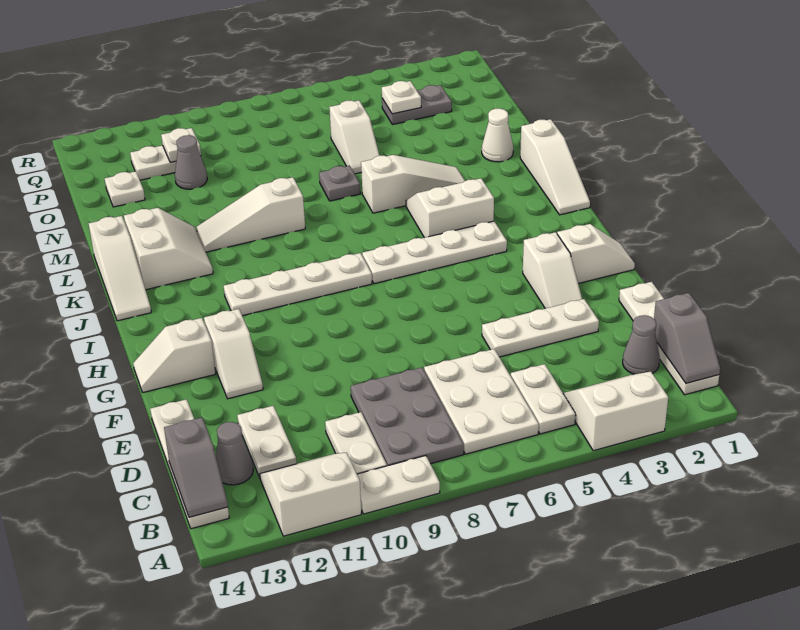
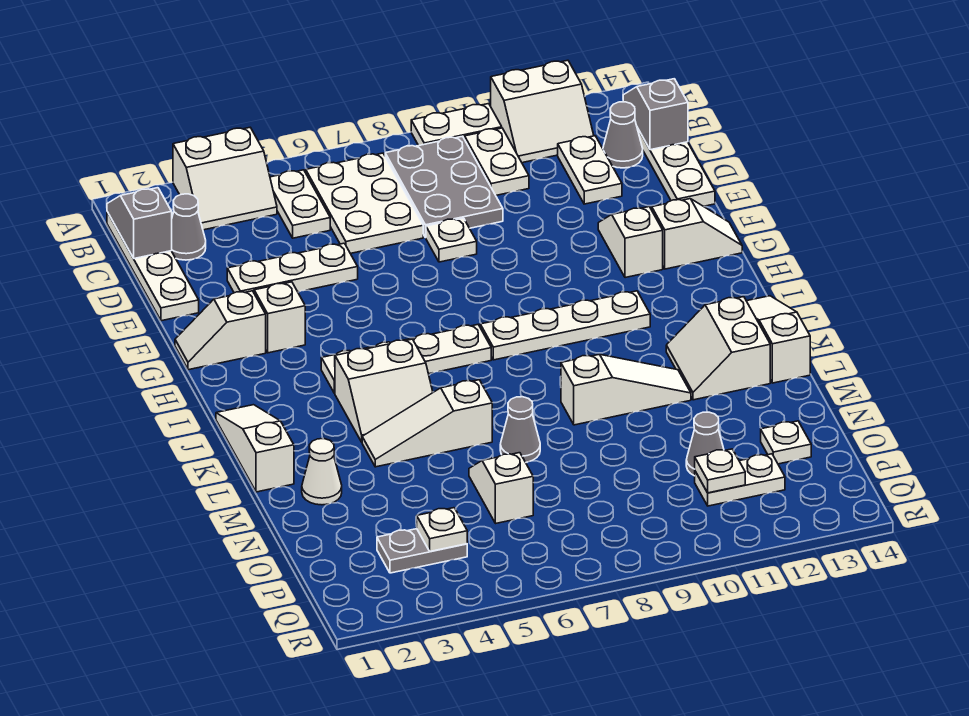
none -> white 1x1 plate [426,218,477,262]
grey 1x1 plate [319,166,360,201] -> grey 1x1 cone [500,397,540,462]

